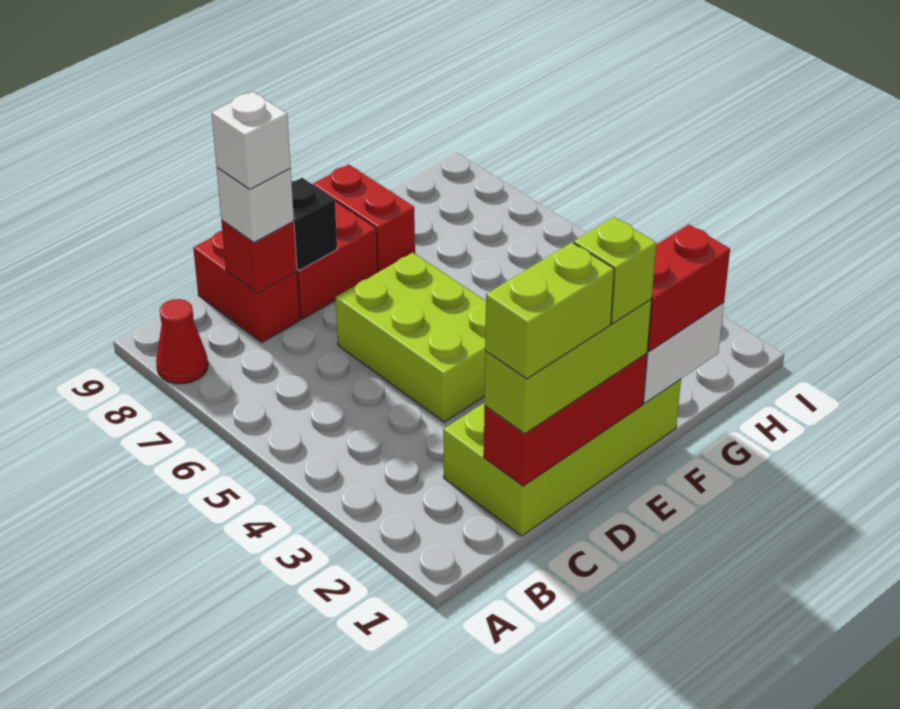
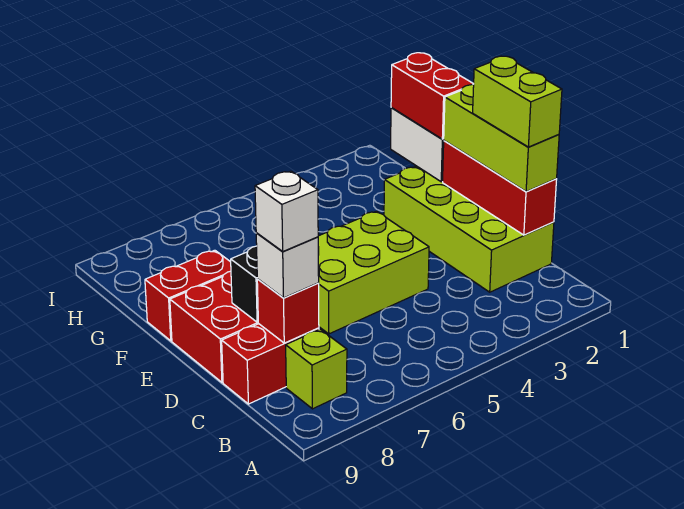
red 1x1 cone [156,299,208,384] -> none
lime 1x1 brick [574,217,656,324] -> lime 1x1 brick moved to [286,329,347,409]

